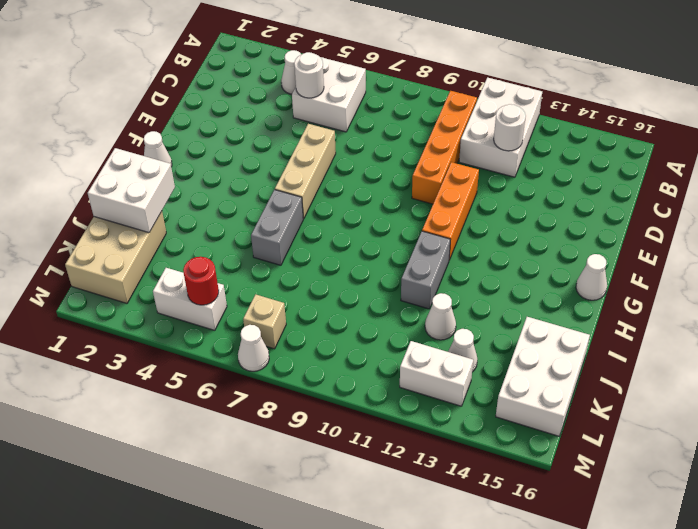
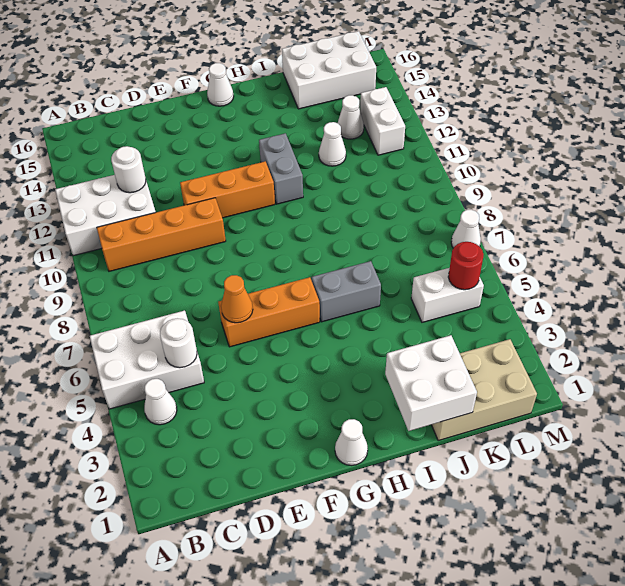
white 2x2 brick [292,57,366,132] -> white 2x3 brick [90,310,204,409]
tan 1x3 brick [275,124,336,219] -> orange 1x3 brick [218,277,320,347]
none -> orange 1x1 cone [221,275,253,323]
grey 1x2 brick [401,231,450,309] -> grey 1x2 brick turned to [259,133,303,204]
white 1x2 brick [153,268,227,330] -> white 1x2 brick turned to [411,268,484,322]
tan 1x1 brick [243,294,286,349] -> none

